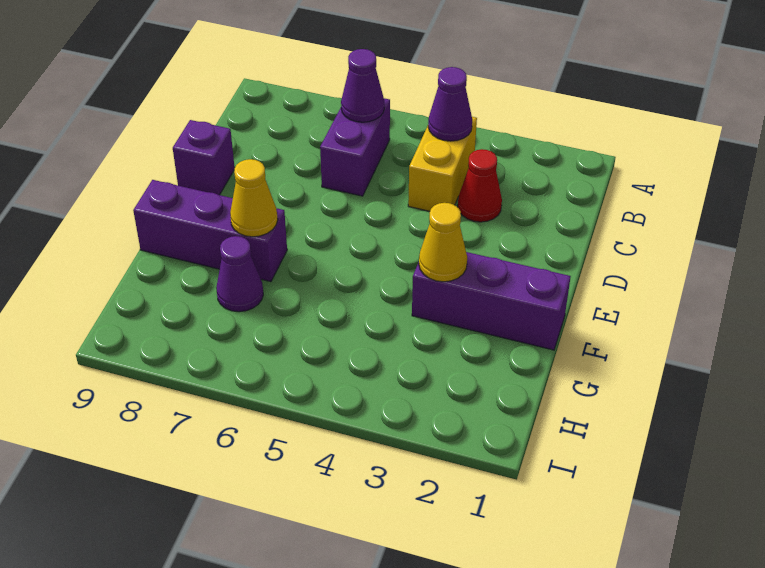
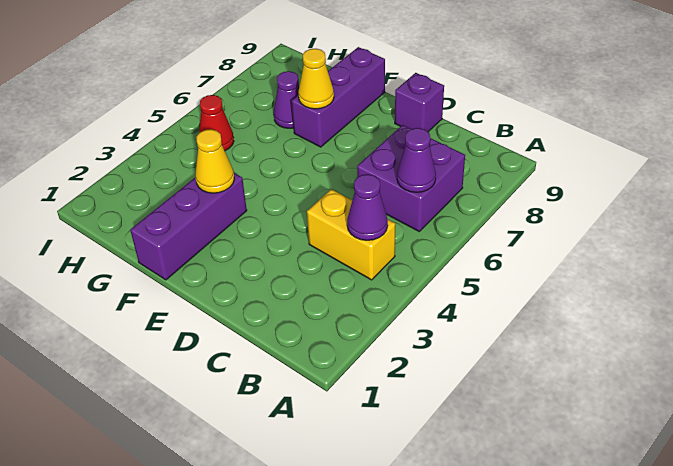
purple 1x2 brick [320,98,390,196] -> purple 2x2 brick [357,125,465,231]
red 1x1 cone [458,149,502,222] -> red 1x1 cone moved to [199,95,234,151]

